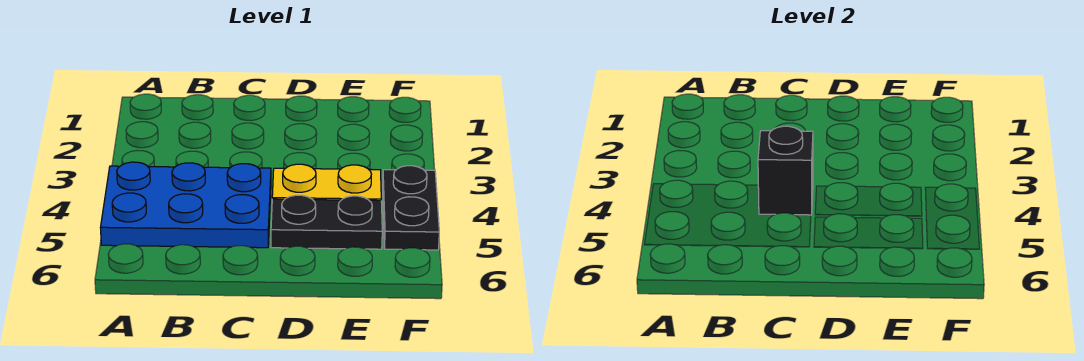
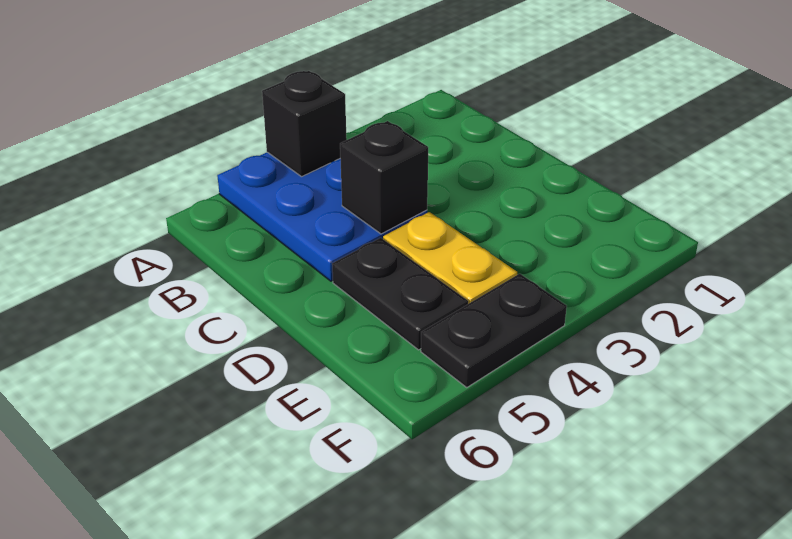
none -> black 1x1 brick [262,71,347,177]

